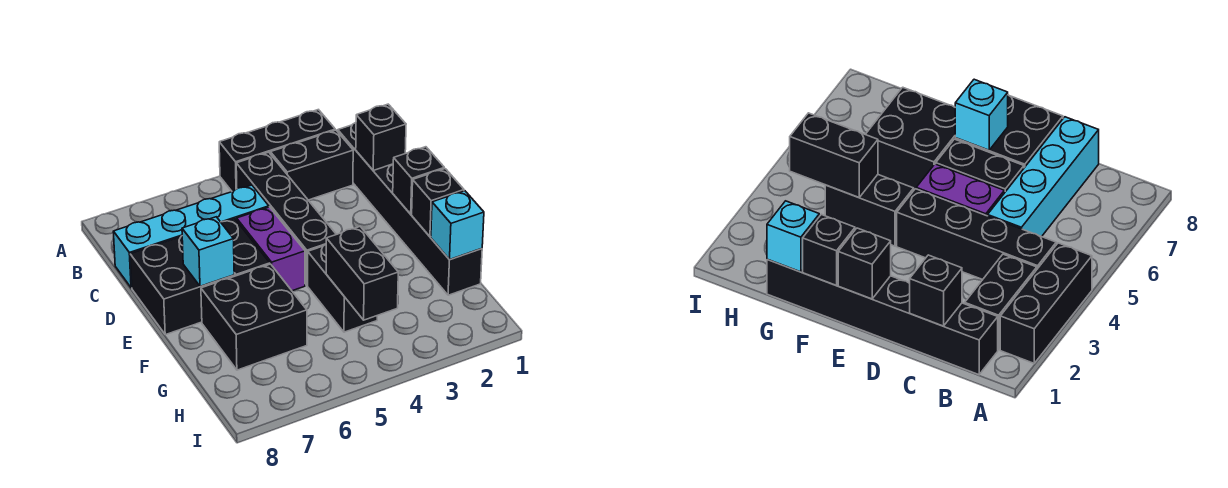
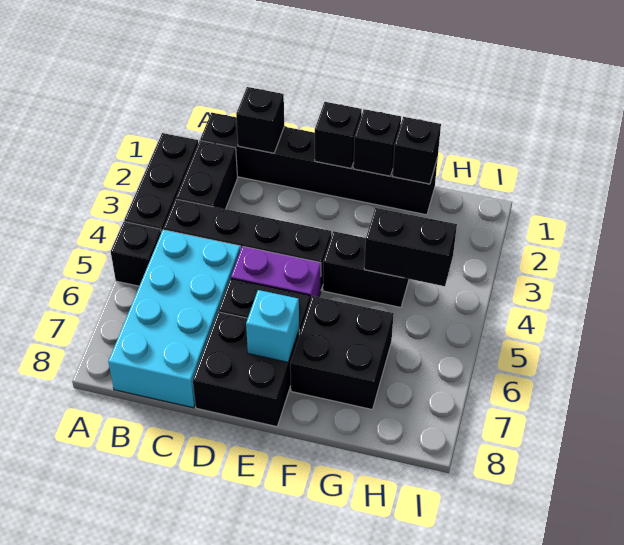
none -> black 1x1 brick [111,222,161,286]
cyan 1x4 brick [113,185,269,288] -> cyan 2x4 brick [108,230,241,408]
cyan 1x1 brick [431,191,484,260] -> black 1x1 brick [393,117,441,184]

